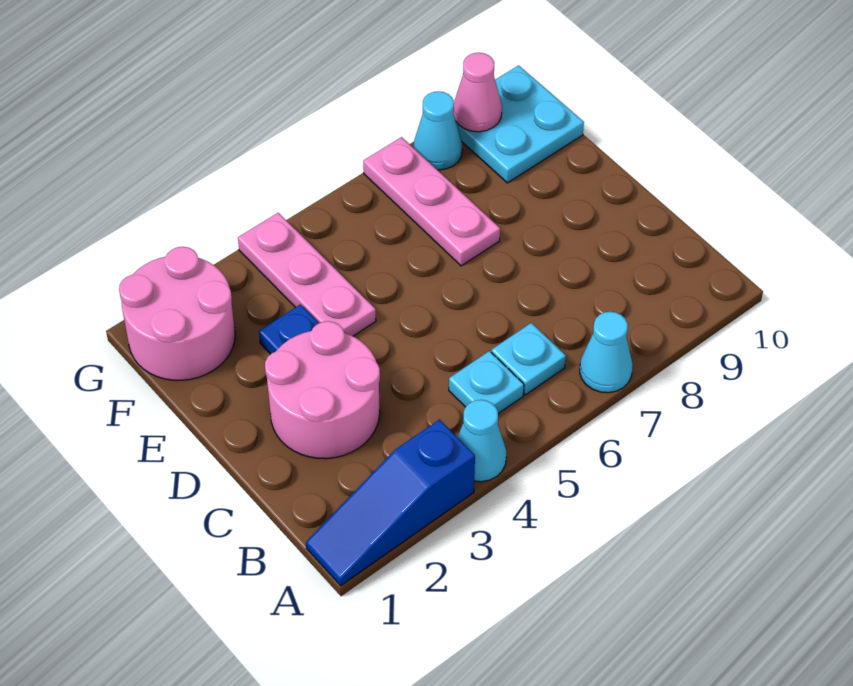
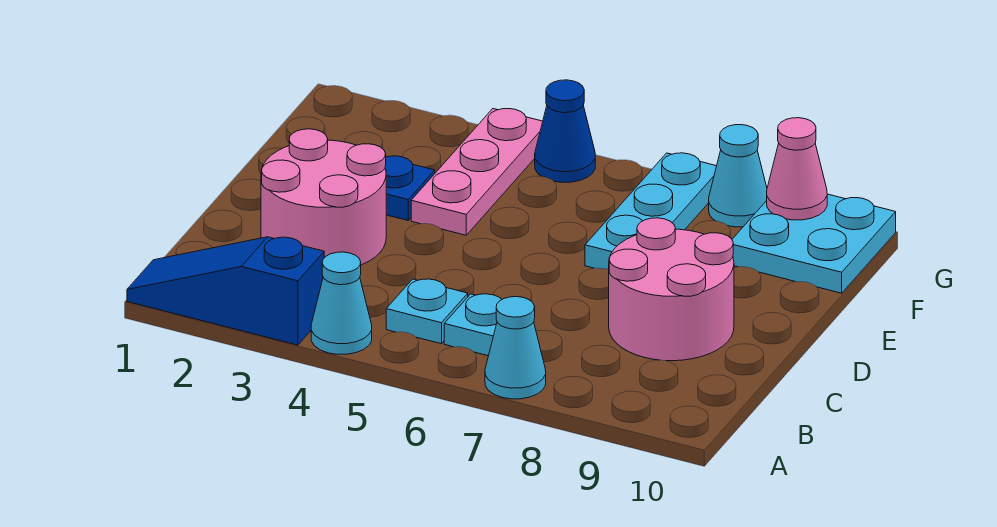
pink 1x3 plate [363,137,500,266] -> cyan 1x3 plate [585,153,716,270]
pink 2x2 round brick [119,247,235,380] -> pink 2x2 round brick moved to [609,218,734,361]
none -> blue 1x1 cone [535,80,595,182]

